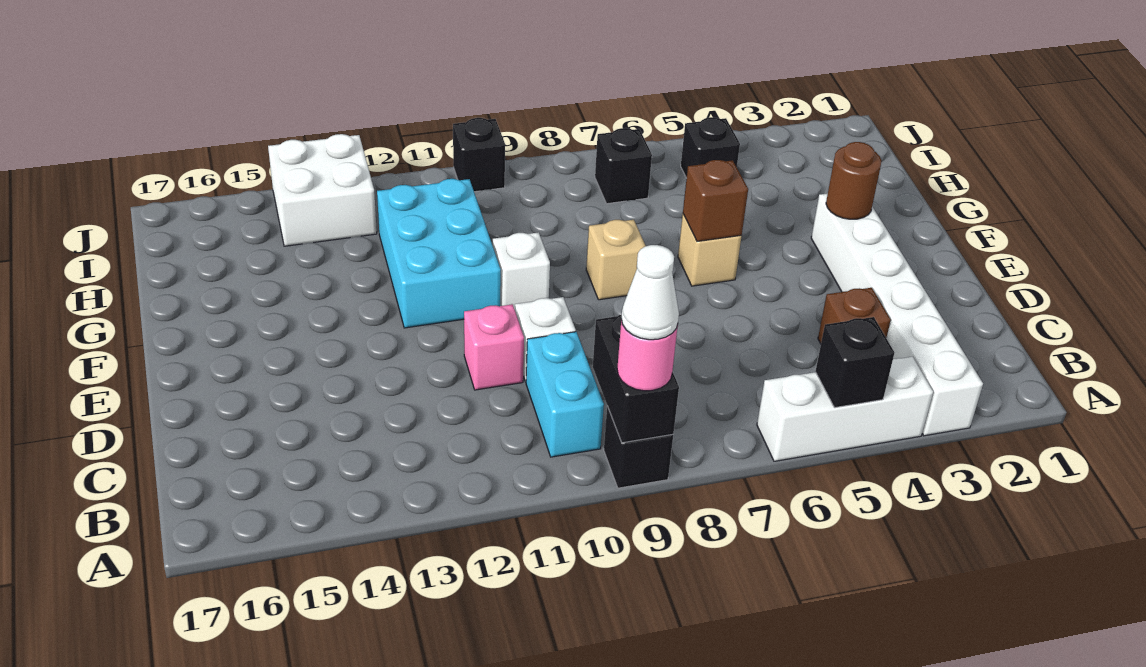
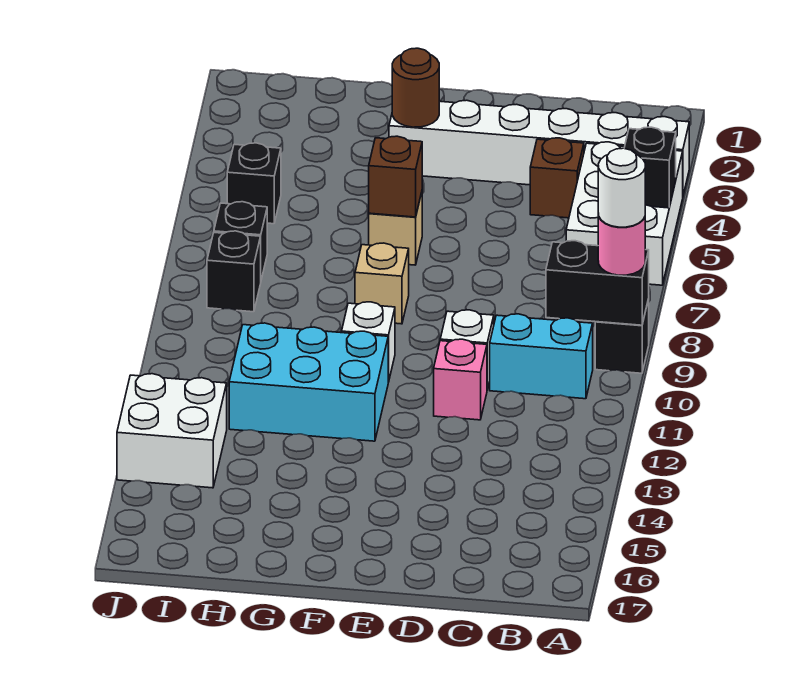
white 1x3 brick [757,357,933,461] -> white 2x3 brick [566,142,683,285]
white 1x1 cone [621,245,679,340] -> white 1x1 round brick [598,148,645,227]
black 1x1 brick [453,118,505,192] -> black 1x1 brick moved to [207,231,261,312]

